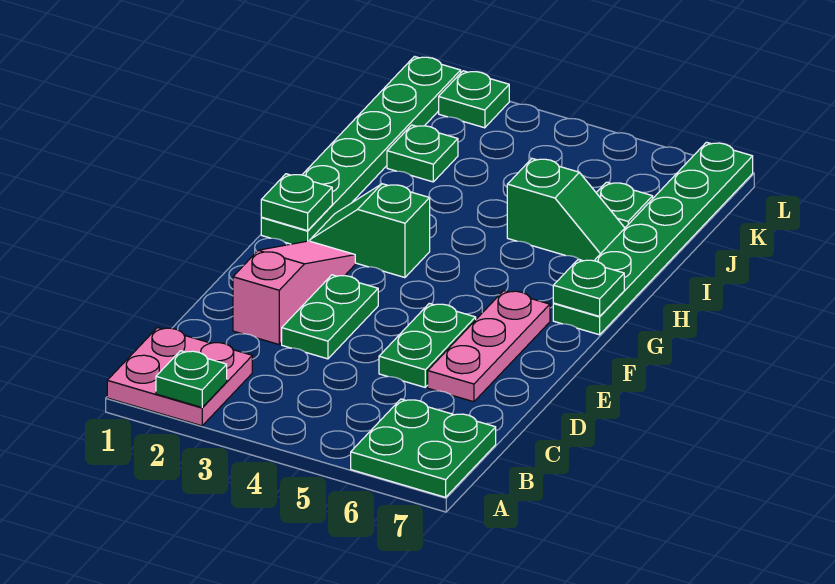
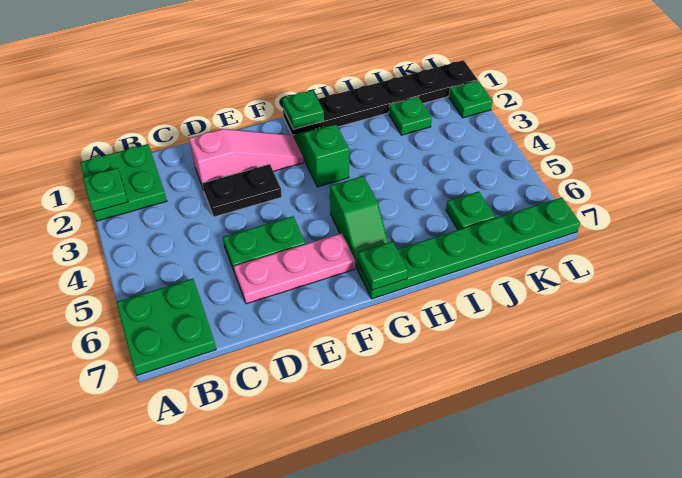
pink 2x2 plate [107,328,252,426] -> green 2x2 plate [80,144,167,221]
green 1x2 plate [282,275,378,359] -> black 1x2 plate [202,164,282,217]
green 1x6 plate [261,57,461,244] -> black 1x6 plate [283,60,477,137]
green 1x2 slope [507,159,625,261] -> green 1x2 slope moved to [330,176,388,269]

